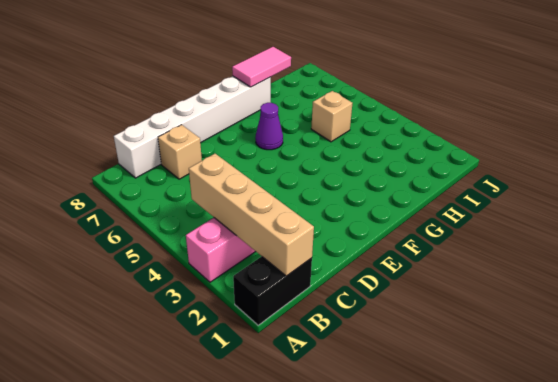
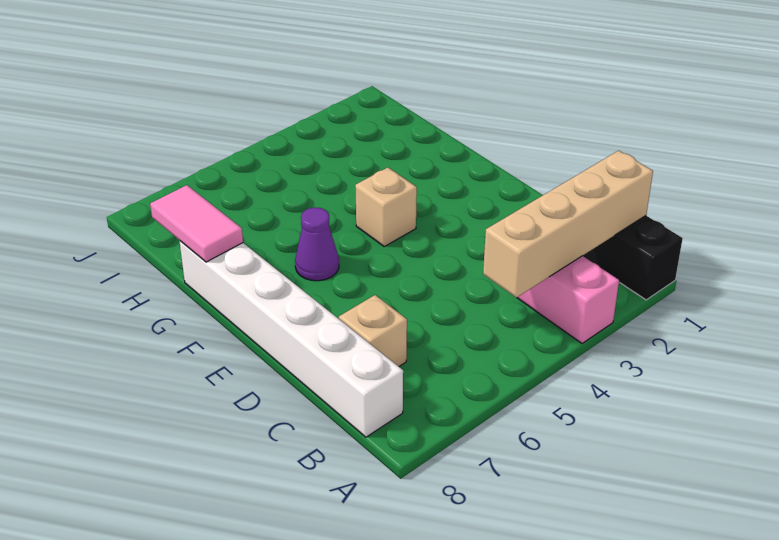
tan 1x1 brick [311,91,352,142] -> tan 1x1 brick moved to [355,167,417,246]

